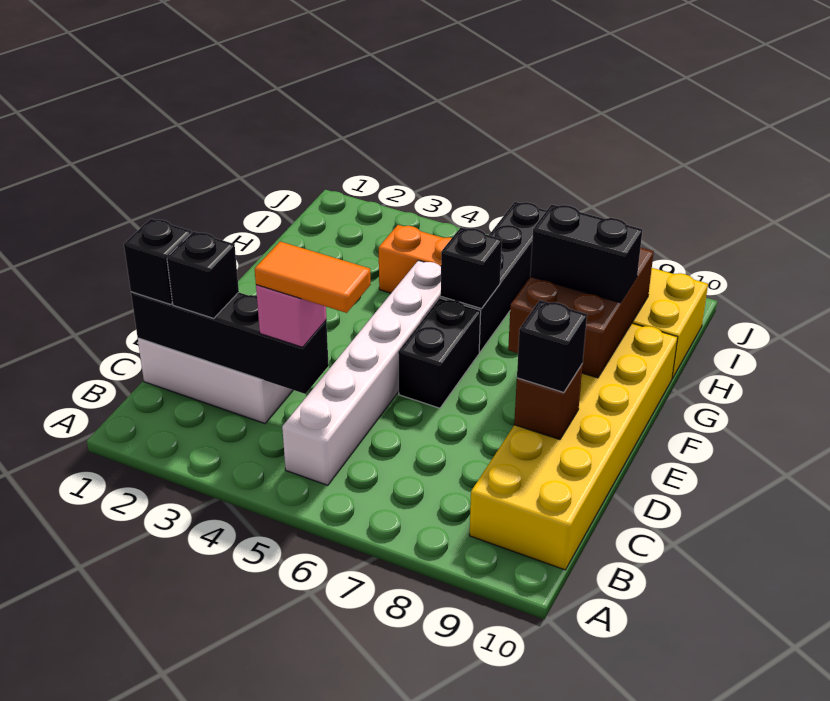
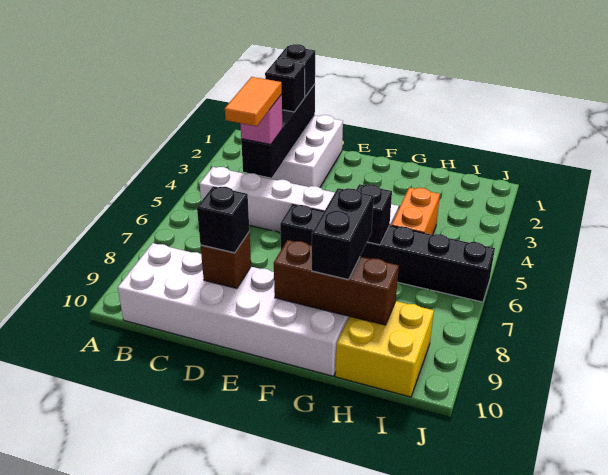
yellow 2x6 brick [470,323,678,570] -> white 2x6 brick [118,243,349,376]
brown 2x3 brick [508,248,654,378] -> brown 1x3 brick [274,240,399,325]

